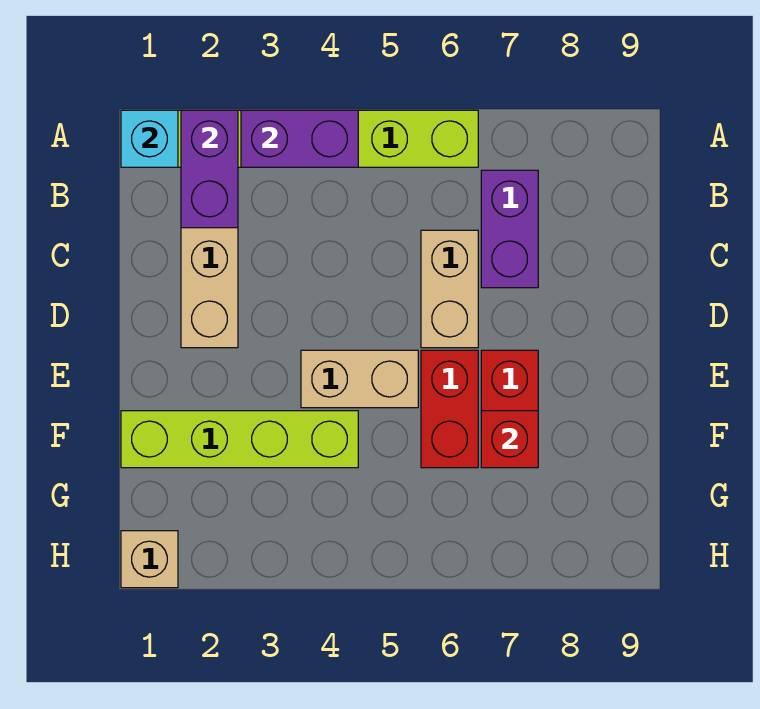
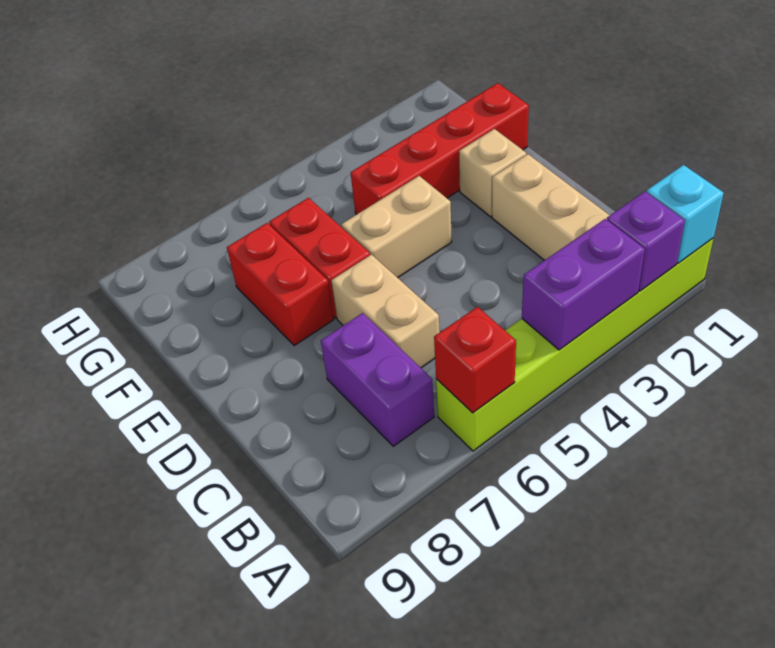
purple 1x2 brick [181,110,238,228] -> purple 1x1 brick [607,192,685,291]
lime 1x4 brick [121,411,358,468] -> red 1x4 brick [351,83,529,214]
red 1x1 brick [481,411,538,468] -> red 1x1 brick moved to [434,307,516,413]
tan 1x1 brick [121,531,178,588] -> tan 1x1 brick moved to [459,129,526,217]

